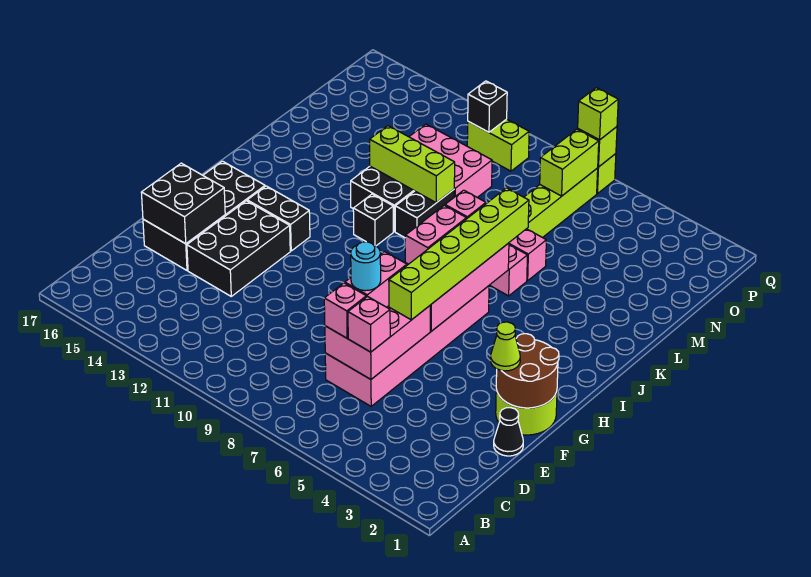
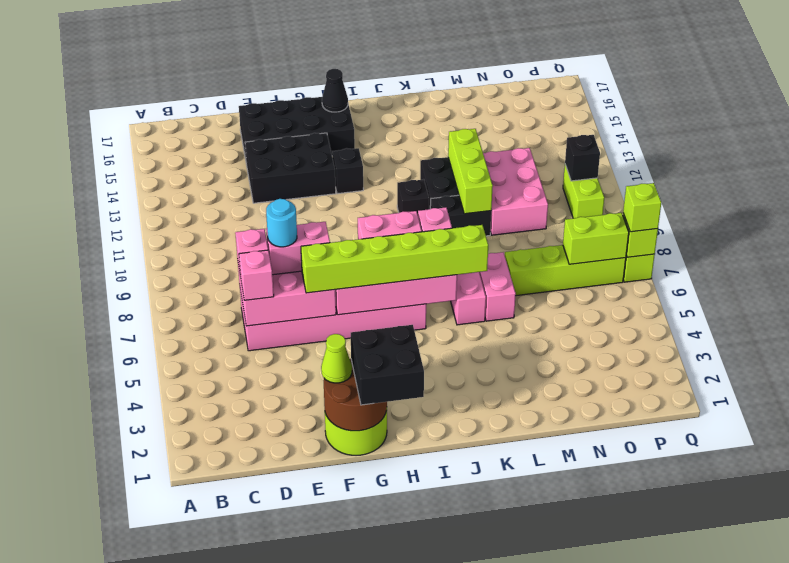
black 1x1 cone [494,408,523,456] -> black 1x1 cone moved to [322,69,348,112]
black 2x2 brick [141,163,225,244] -> black 2x2 brick moved to [351,325,424,405]
black 1x2 brick [247,186,310,251] -> black 1x1 brick [332,148,363,194]

